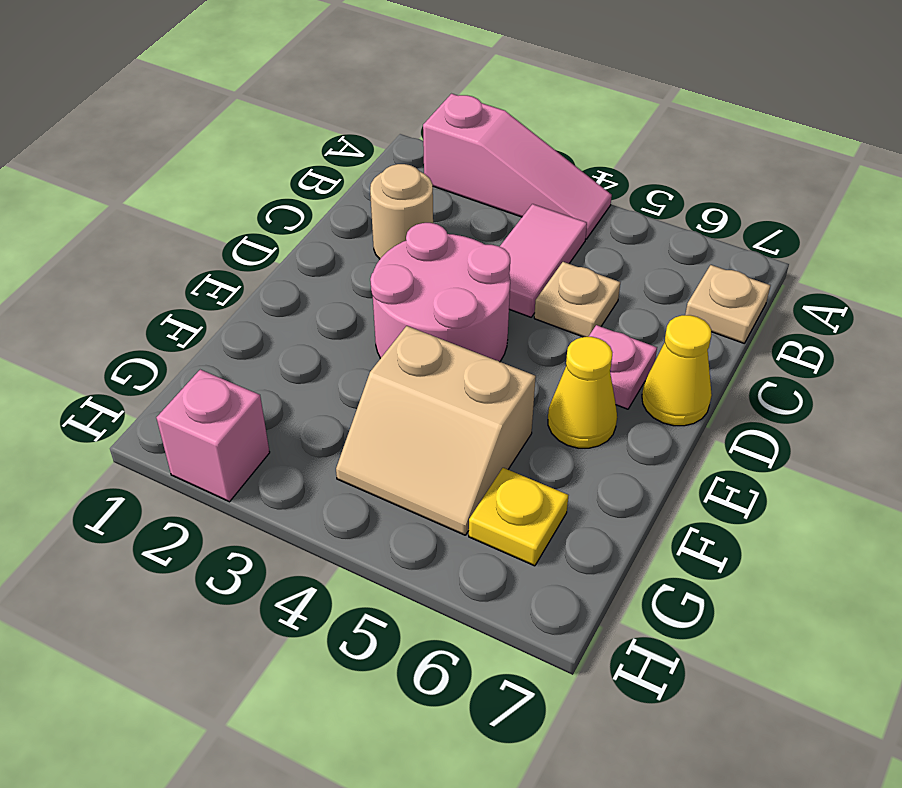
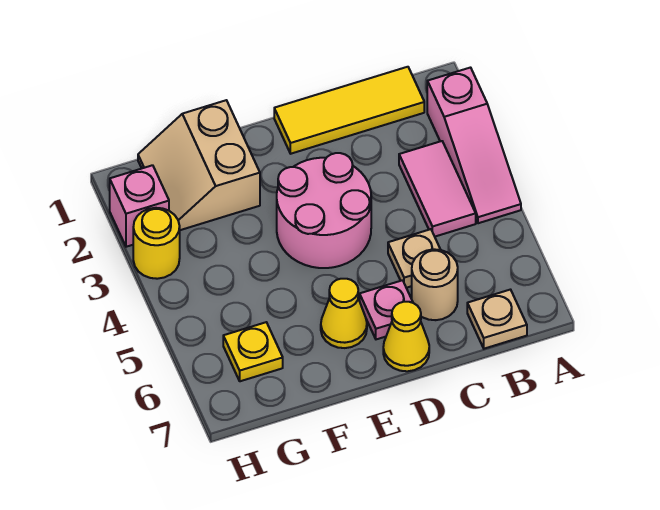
none -> yellow 1x3 tile [274,67,424,154]
pink 1x2 tile [500,204,587,317] -> pink 1x2 tile turned to [399,141,476,237]
tan 1x1 round brick [370,164,433,259] -> tan 1x1 round brick moved to [412,249,458,320]
tan 2x2 slope [336,326,536,535] -> tan 2x2 slope moved to [138,100,260,230]
none -> yellow 1x1 round brick [133,208,180,279]

